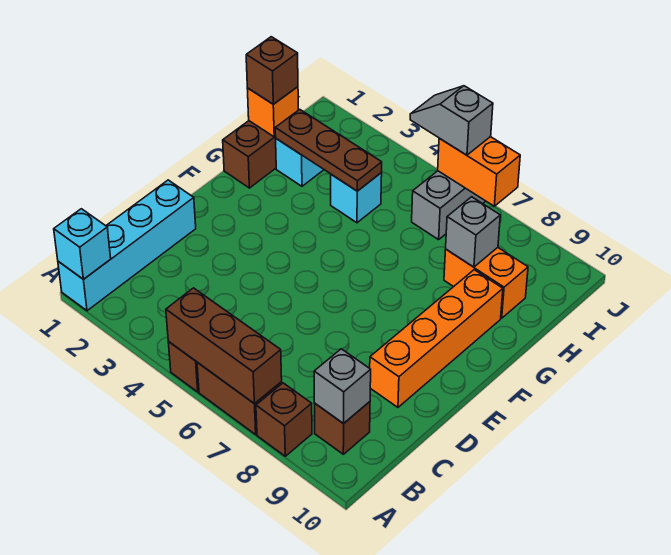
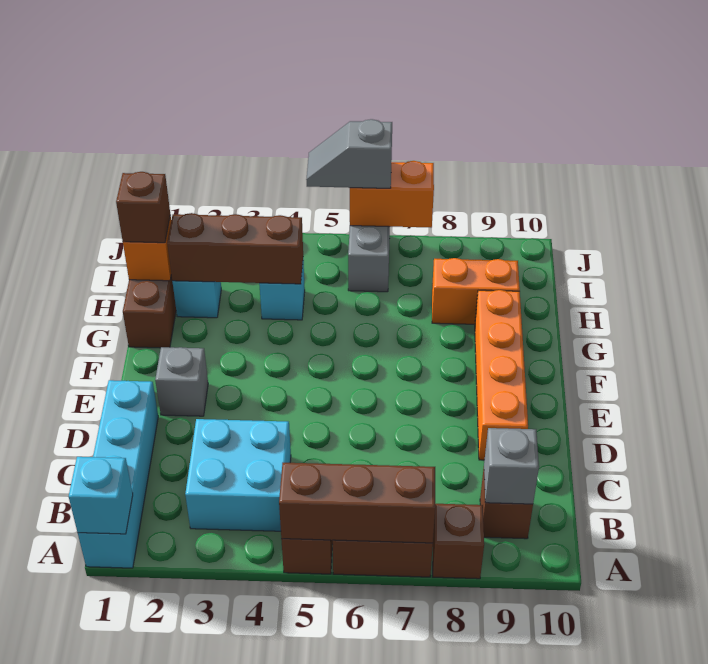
none -> cyan 2x2 brick [185,419,291,531]
brown 1x3 plate [275,109,382,191] -> brown 1x3 brick [167,213,303,284]
grey 1x1 brick [446,197,500,267] -> grey 1x1 brick moved to [155,347,208,416]

